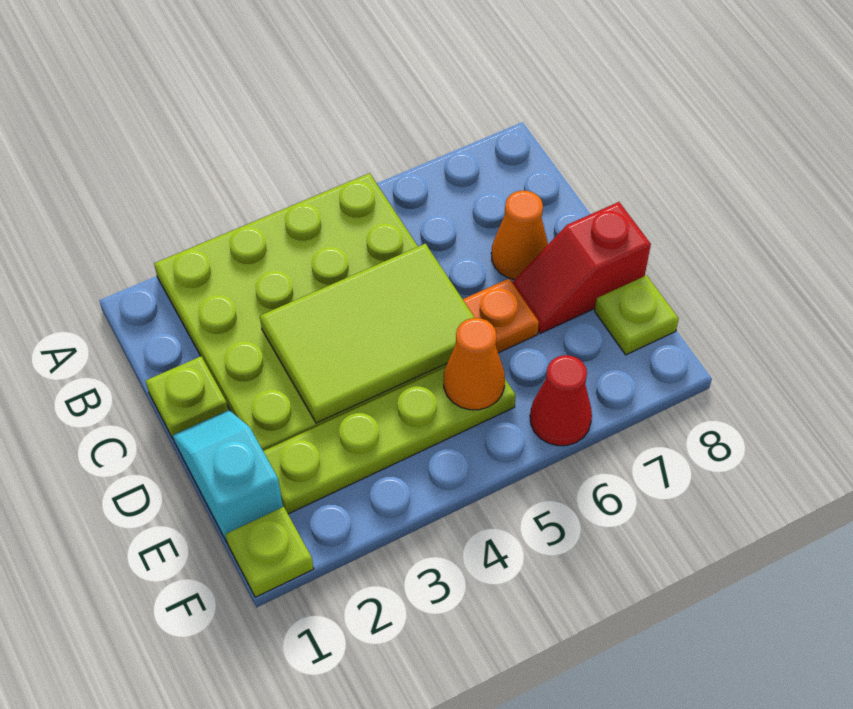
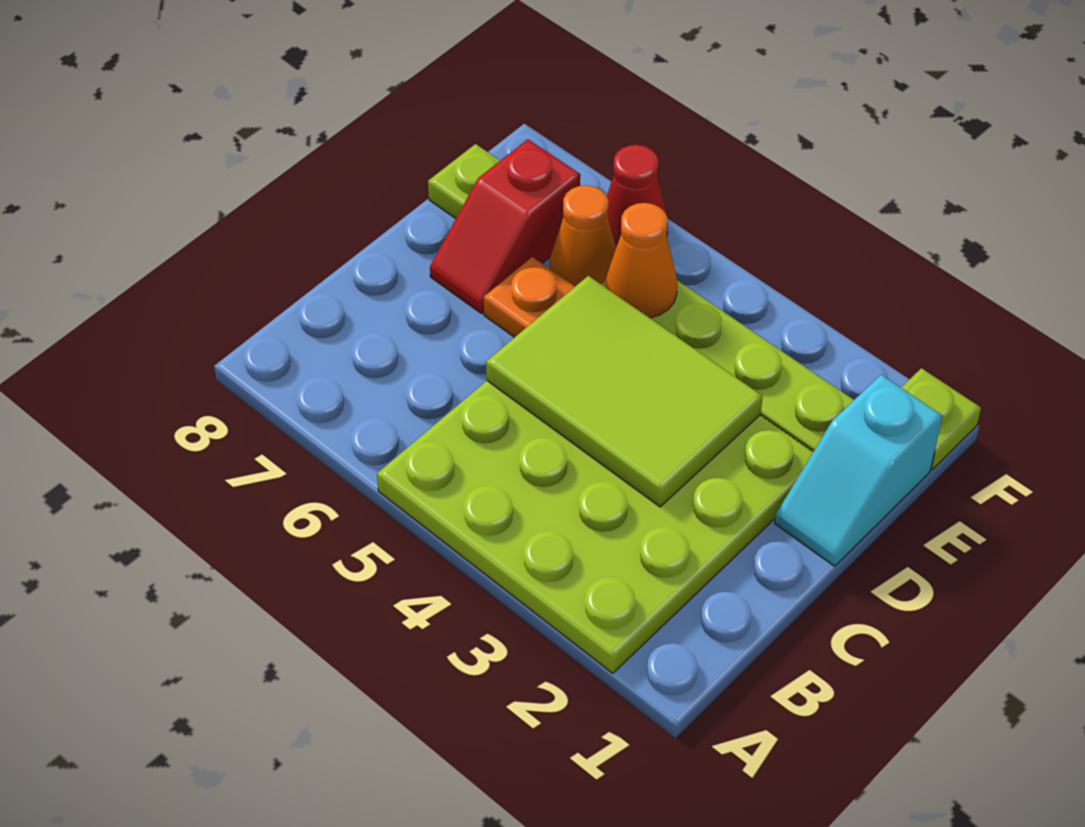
lime 1x1 plate [146,356,228,440] -> none
orange 1x1 cone [491,191,548,279] -> orange 1x1 cone moved to [550,185,616,286]
red 1x2 slope [512,202,651,334] -> red 1x2 slope turned to [430,139,580,313]

